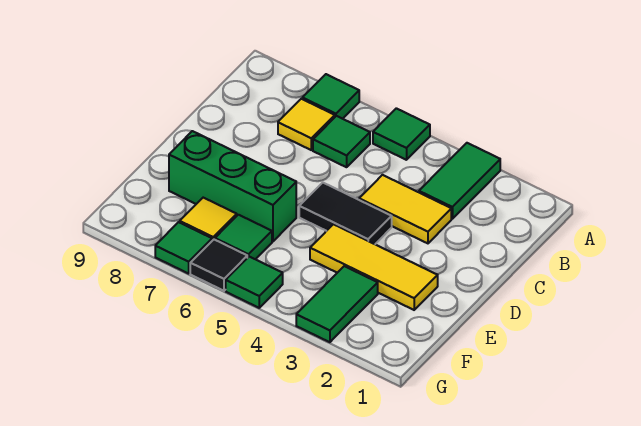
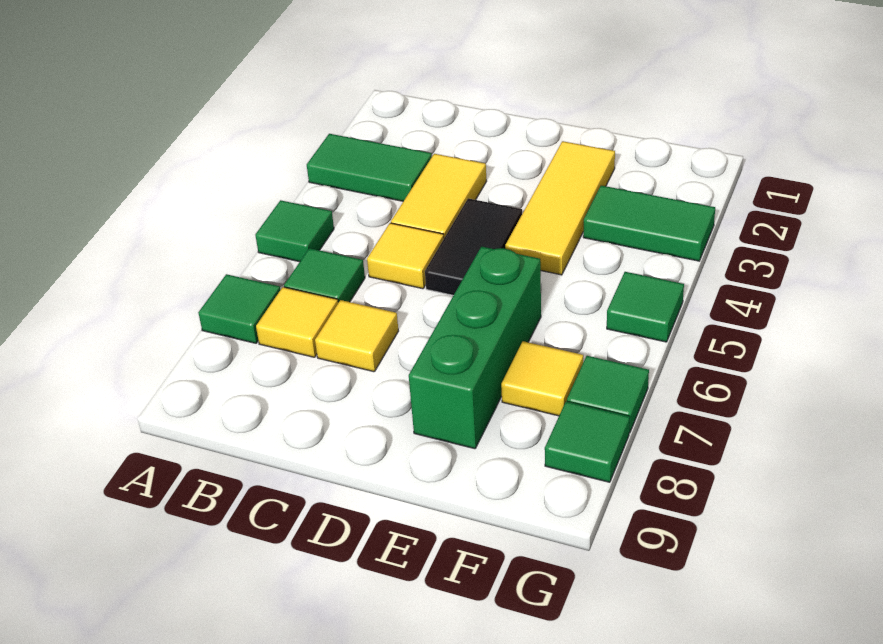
none -> yellow 1x1 tile [367,223,444,289]
none -> yellow 1x1 tile [315,300,398,372]
green 1x1 tile [215,215,272,259] -> green 1x1 tile moved to [545,401,630,482]
black 1x1 tile [190,240,247,291] -> none

